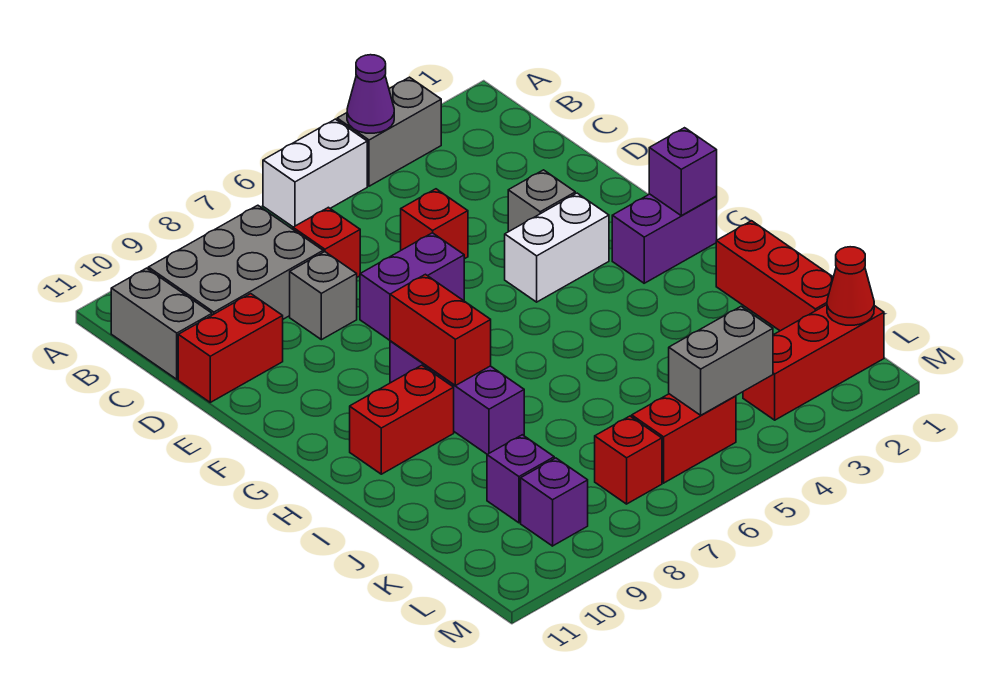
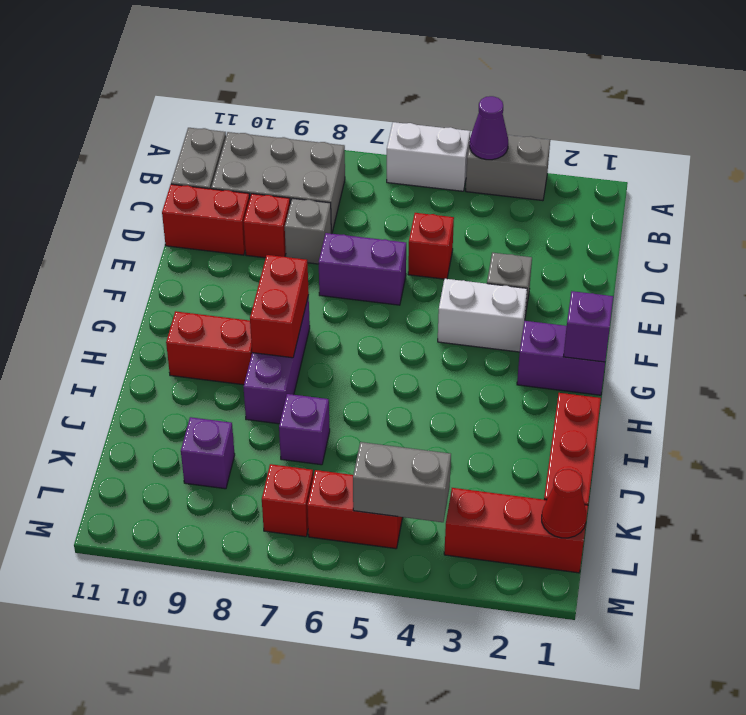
red 1x1 brick [293,207,360,277] -> red 1x1 brick moved to [244,194,290,258]
purple 1x1 brick [521,458,588,546] -> purple 1x1 brick moved to [279,394,330,465]

